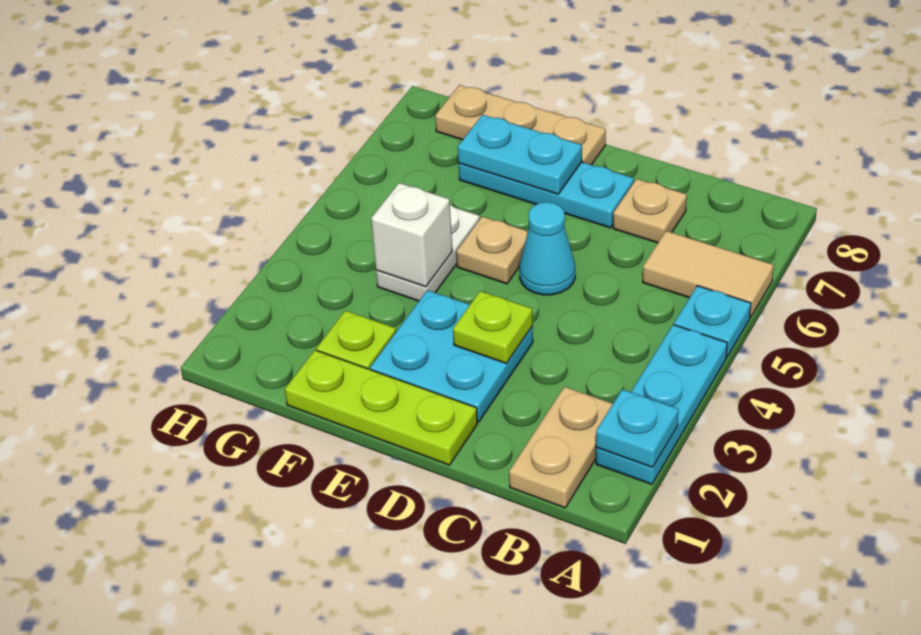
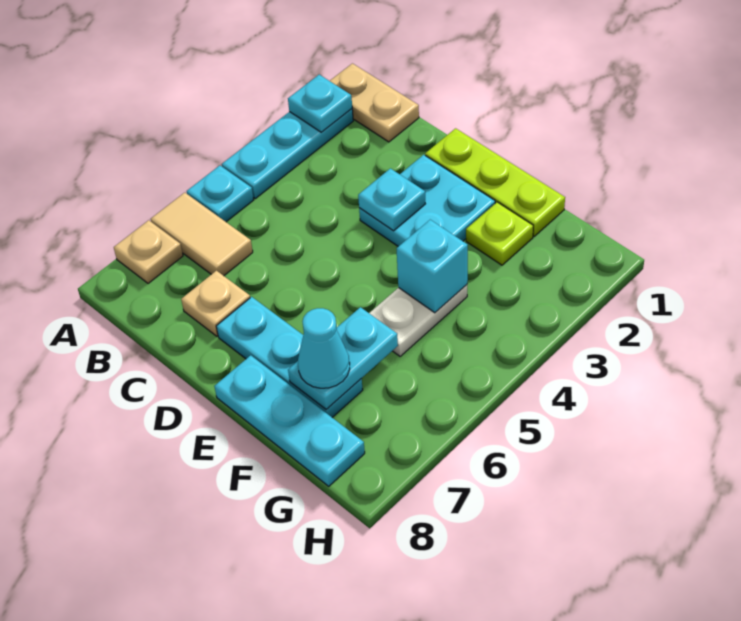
tan 1x2 plate [509,387,613,508] -> tan 1x2 plate turned to [330,63,419,142]
lime 1x1 plate [453,291,533,363] -> cyan 1x1 plate [358,168,425,231]
cyan 1x1 cone [519,202,575,295] -> cyan 1x1 cone moved to [298,308,350,388]
tan 1x1 plate [456,216,528,284] -> tan 1x1 plate moved to [114,220,183,283]
cyan 1x2 plate [458,115,582,194] -> cyan 1x2 plate turned to [288,307,398,409]
tan 1x3 plate [435,85,606,165] -> cyan 1x3 plate [214,355,365,486]
white 1x1 brick [371,183,452,287] -> cyan 1x1 brick [397,220,468,313]

